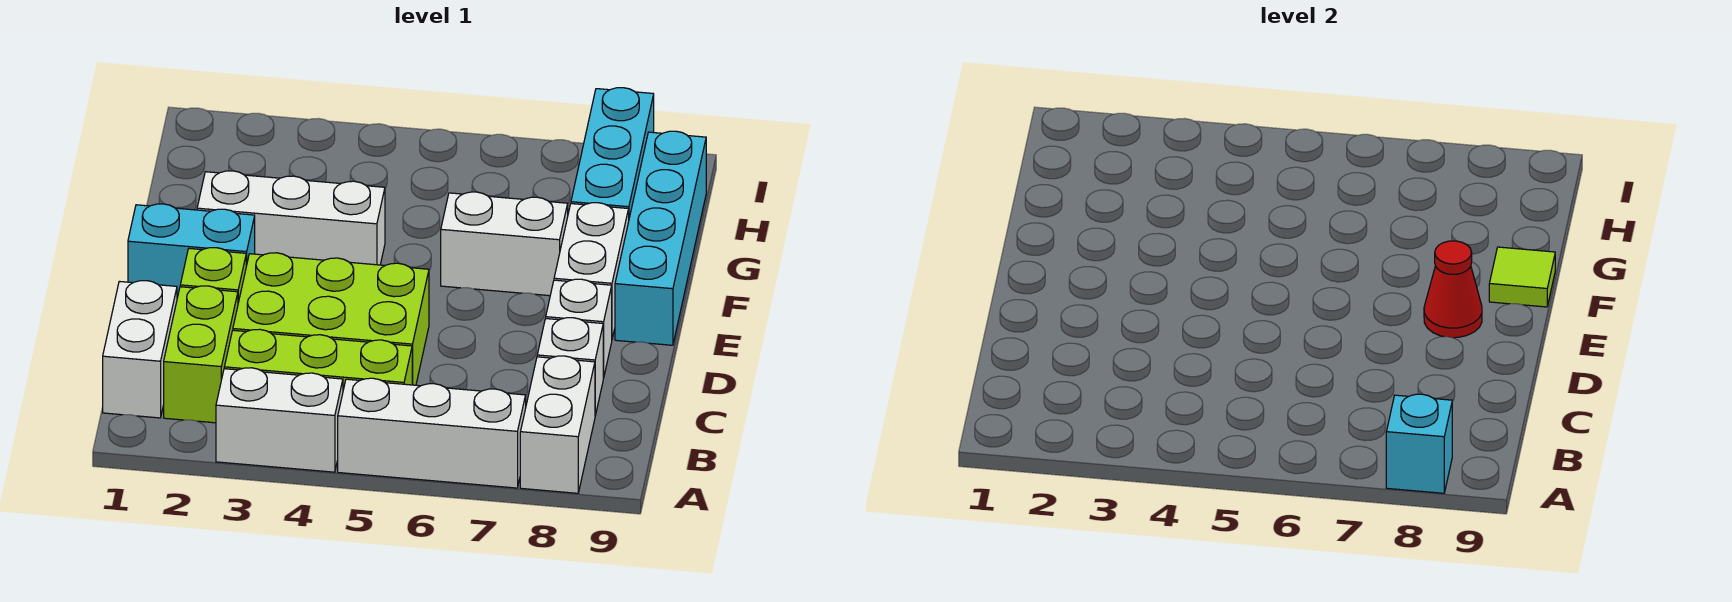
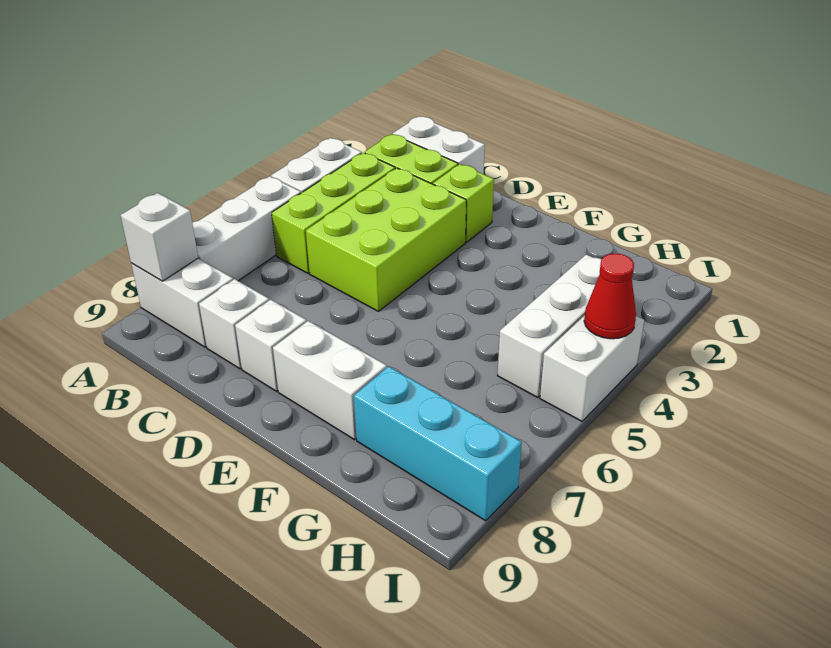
cyan 1x1 brick [1386,394,1452,493] -> white 1x1 brick [121,193,198,281]
cyan 1x2 brick [128,204,255,298] -> none
red 1x1 cone [1424,241,1482,338] -> red 1x1 cone moved to [584,254,636,339]
cyan 1x4 brick [615,131,706,345] -> none
white 1x3 brick [197,171,385,265] -> white 1x3 brick moved to [498,254,602,398]
white 1x2 brick [441,192,568,296] -> white 1x2 brick moved to [540,315,644,421]
lime 1x1 tile [1489,247,1555,307] -> none

